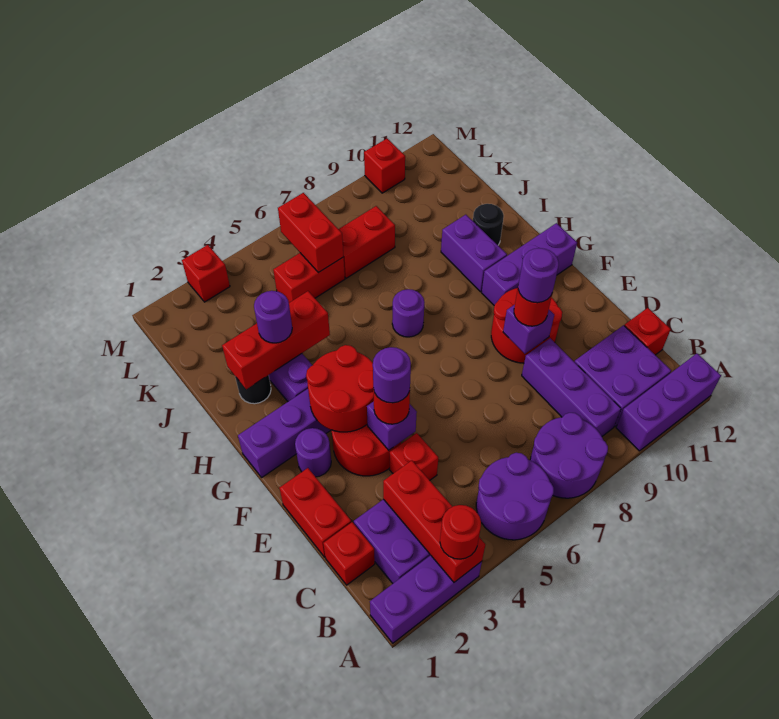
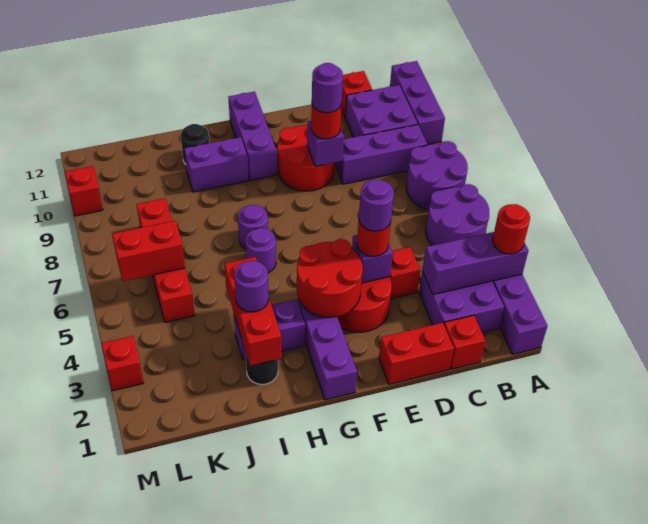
red 1x3 brick [383,460,485,582] -> purple 1x3 brick [422,232,528,294]
purple 1x1 round brick [295,428,331,477] -> purple 1x1 round brick moved to [245,228,276,273]

